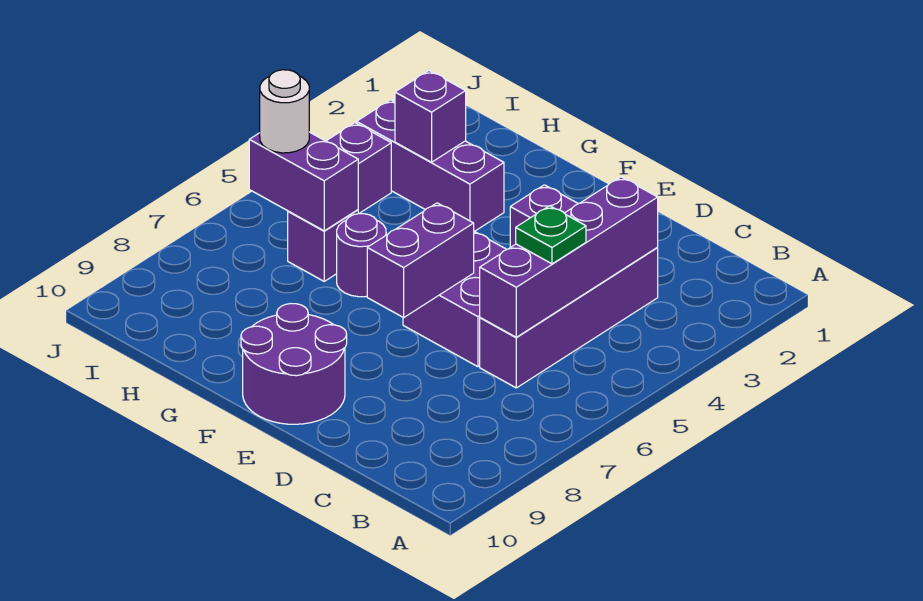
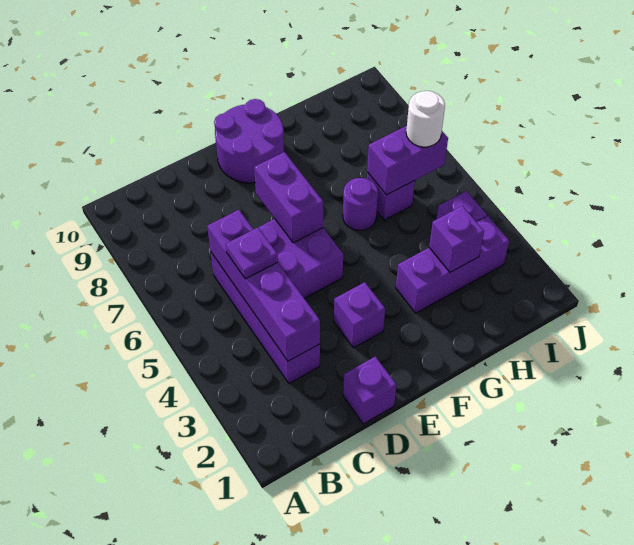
green 1x1 plate [516,206,586,264] -> purple 1x1 plate [226,228,278,279]
none -> purple 1x1 brick [343,357,397,424]

